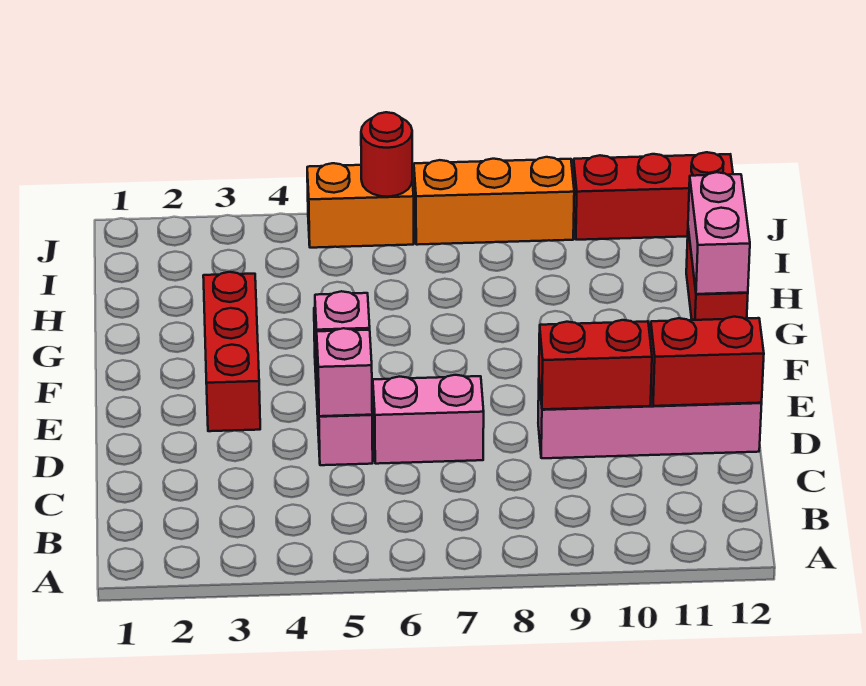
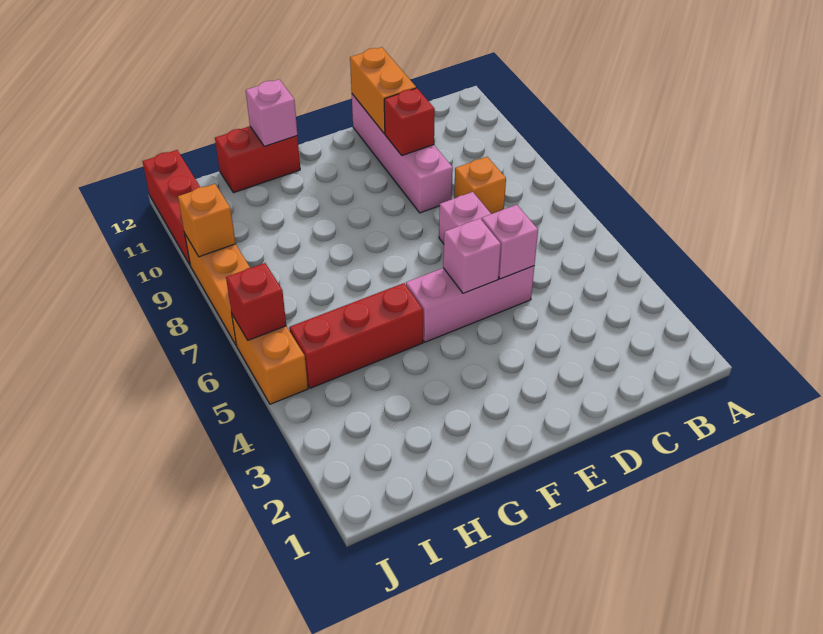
none -> orange 1x1 brick [454,157,506,214]
red 1x2 brick [539,320,652,409] -> red 1x1 brick [384,88,435,155]
red 1x2 brick [650,317,764,406] -> orange 1x2 brick [350,47,416,134]
red 1x3 brick [203,272,260,431] -> red 1x3 brick moved to [289,283,423,388]
pink 1x2 brick [688,172,750,294] -> pink 1x1 brick [246,79,297,146]
red 1x1 round brick [361,112,412,197] -> red 1x1 brick [226,263,286,340]
none -> orange 1x1 brick [178,184,236,257]

